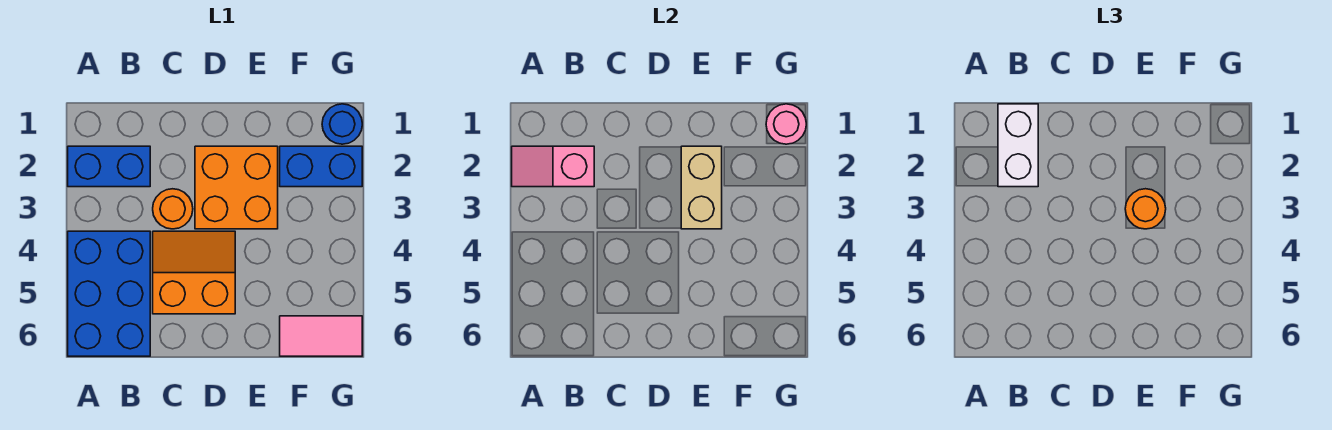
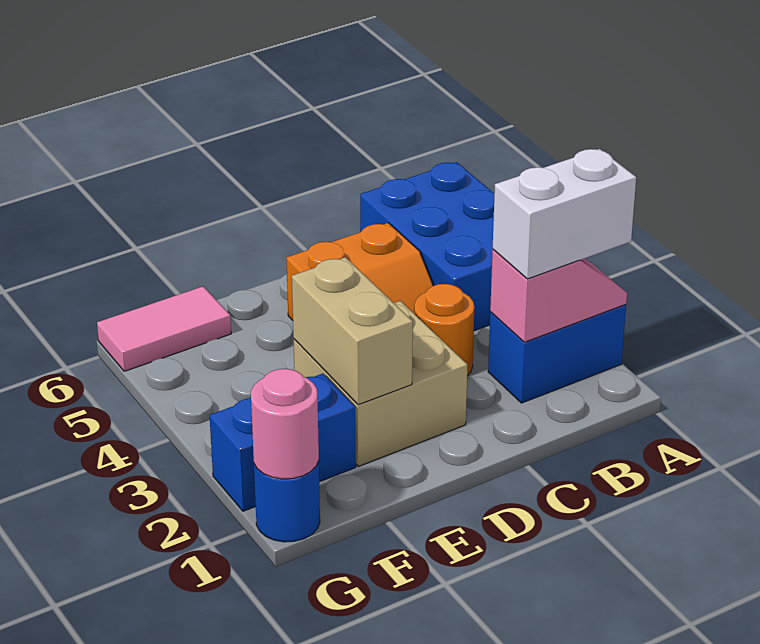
white 1x2 brick [998,104,1038,187] -> white 1x2 brick turned to [493,149,636,279]
orange 2x2 brick [195,146,278,229] -> tan 2x2 brick [294,301,467,466]
orange 1x1 round brick [1125,189,1166,229] -> none

